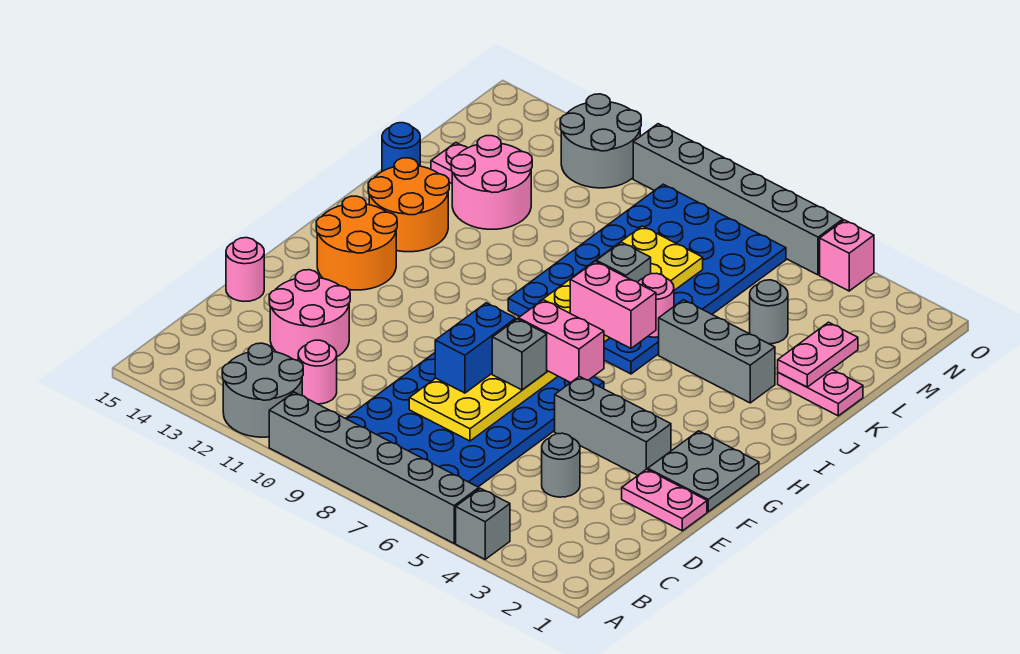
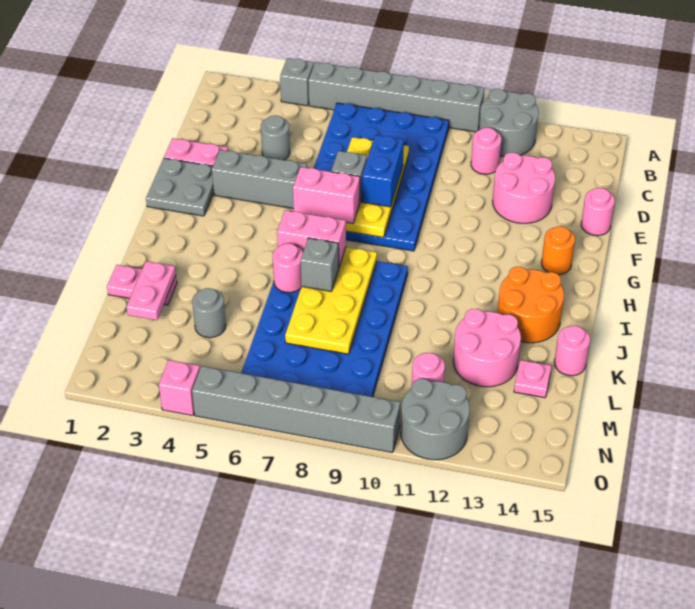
orange 2x2 round brick [316,196,397,290] -> orange 1x1 round brick [542,226,575,275]
grey 1x3 brick [659,300,775,403] -> none
blue 1x1 round brick [382,123,420,171] -> pink 1x1 round brick [554,326,590,376]
none -> pink 1x1 round brick [412,353,445,384]

